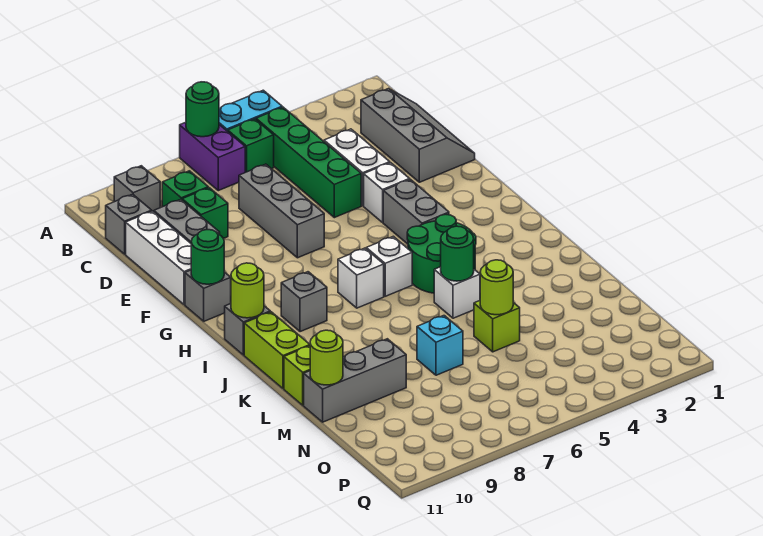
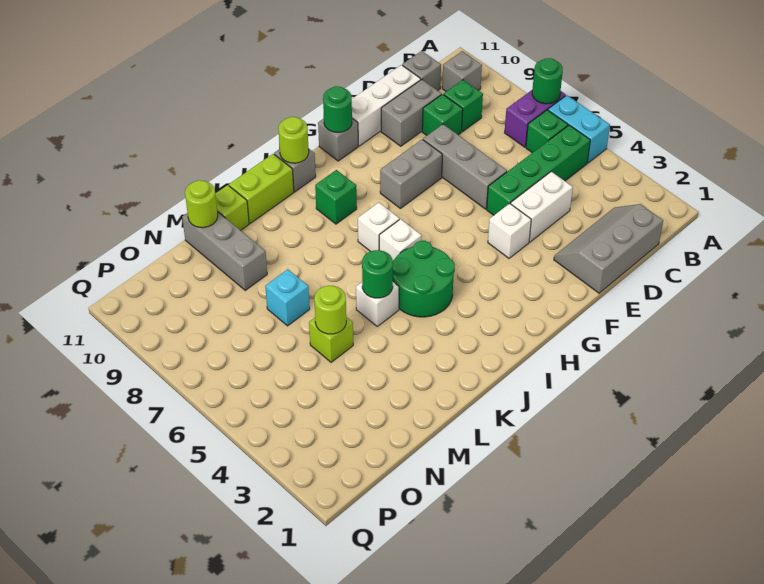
grey 2x3 slope [361,88,475,182] -> grey 2x3 slope turned to [554,204,663,293]
grey 1x3 brick [239,164,324,258] -> grey 1x3 brick turned to [423,124,507,209]
grey 1x2 brick [383,179,449,244] -> grey 1x2 brick moved to [380,139,442,208]
grey 1x1 brick [281,272,327,332] -> green 1x1 brick [315,170,357,224]

